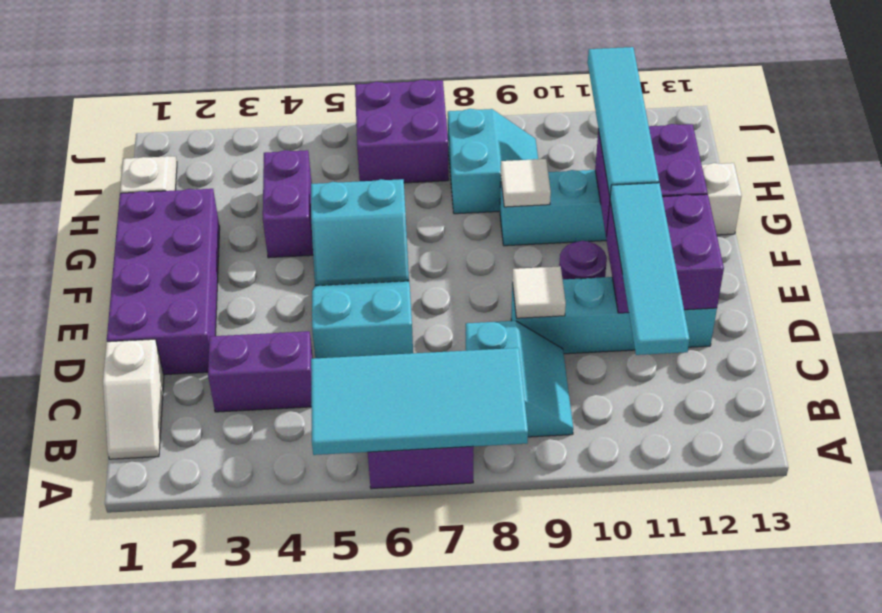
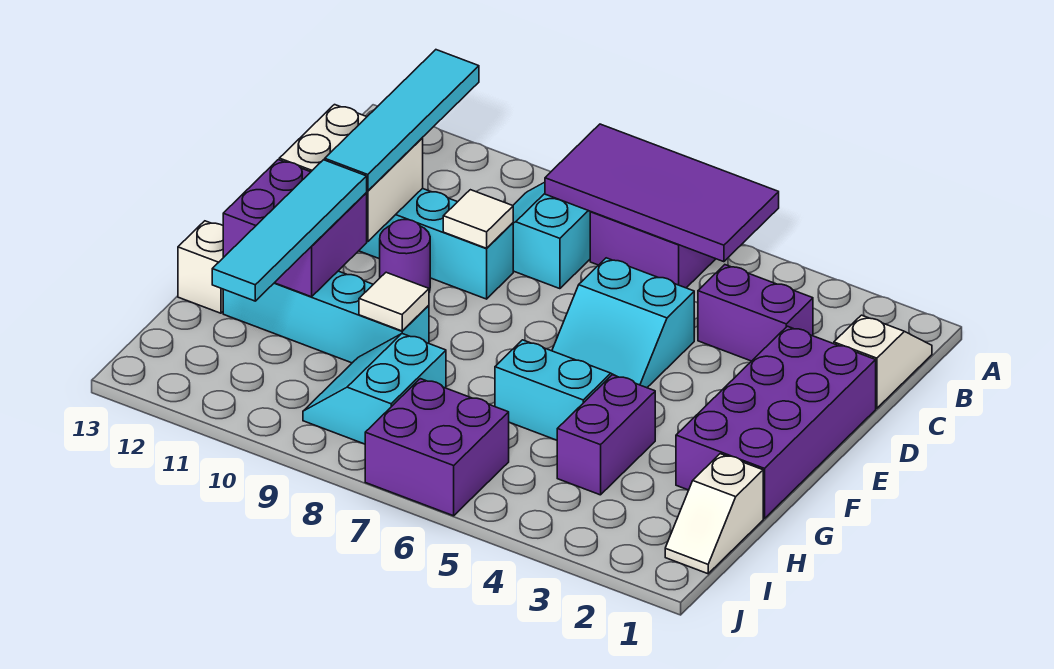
cyan 2x4 tile [311,348,528,455] -> purple 2x4 tile [545,124,779,262]
purple 2x2 brick [606,194,724,313] -> white 2x2 brick [279,105,423,242]

